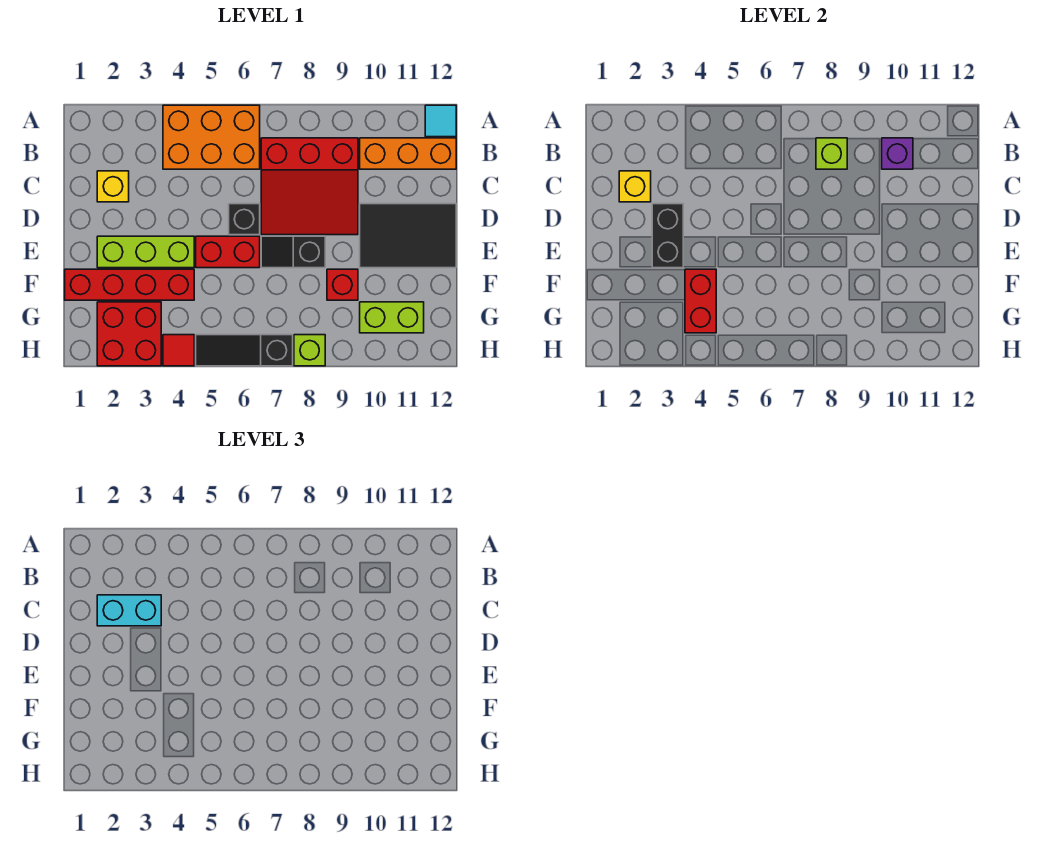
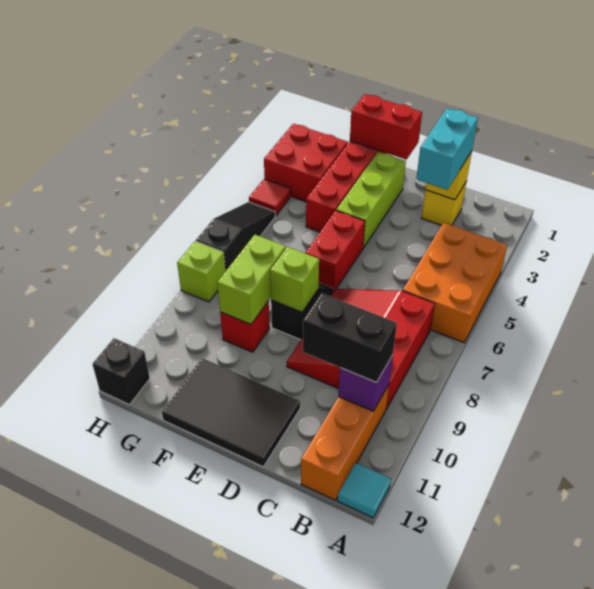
lime 1x1 brick [816,138,847,169] -> lime 1x1 brick moved to [270,247,319,312]
black 1x2 brick [652,204,683,268] -> black 1x2 brick moved to [303,293,397,383]
black 1x1 brick [229,204,260,235] -> black 1x1 brick moved to [92,338,150,404]
black 2x3 tile [360,204,456,268] -> black 2x3 tile turned to [162,358,300,467]
red 1x2 brick [685,269,716,333] -> red 1x2 brick moved to [350,94,422,160]
lime 1x2 brick [360,302,424,333] -> lime 1x2 brick moved to [217,235,286,324]

